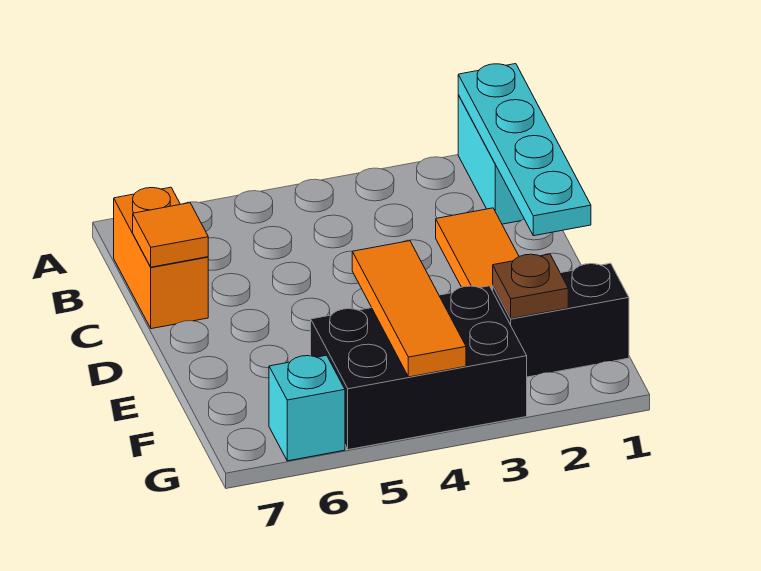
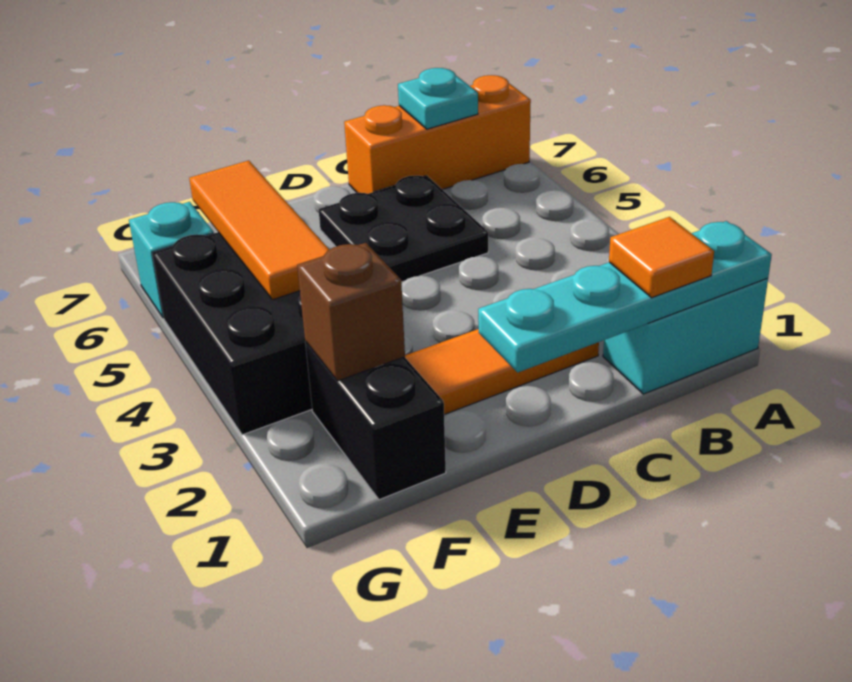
orange 1x2 brick [114,187,208,329] -> orange 1x3 brick [344,75,531,194]
none -> cyan 1x1 plate [398,68,478,129]
none -> black 2x2 plate [319,176,488,282]
orange 1x1 tile [133,203,208,267] -> orange 1x1 tile moved to [609,217,714,298]
orange 1x3 tile [352,241,466,377] -> orange 1x3 tile turned to [189,161,329,300]
brown 1x1 plate [493,254,568,319] -> brown 1x1 brick [297,243,405,381]

